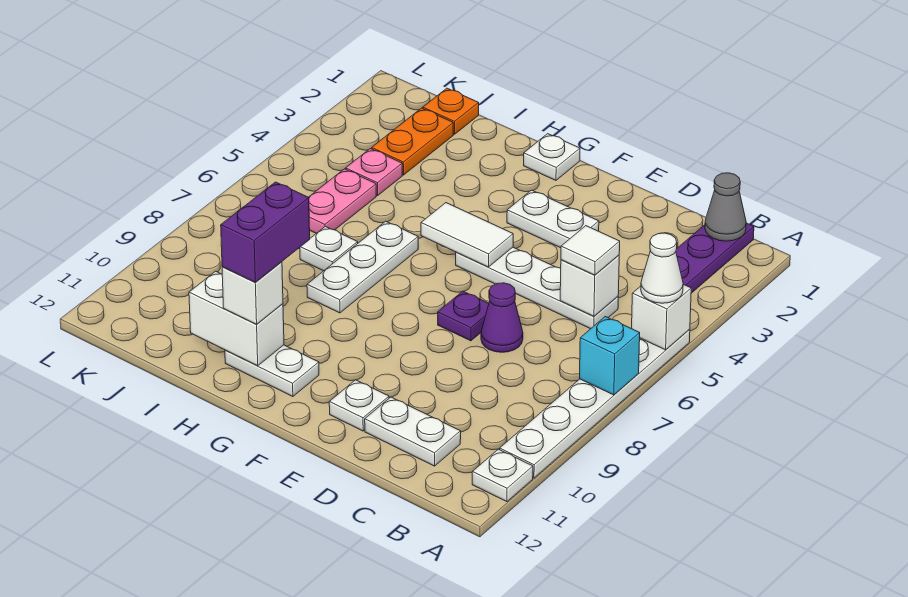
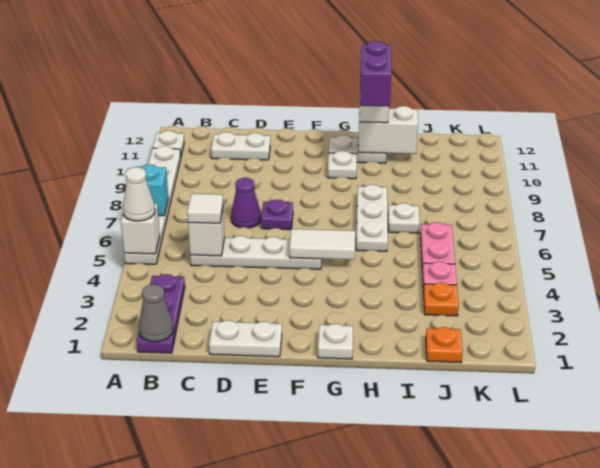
white 1x2 plate [507,190,599,248] -> white 1x2 plate moved to [209,320,282,357]
white 1x1 plate [329,380,389,431] -> white 1x1 plate moved to [328,151,357,179]
orange 1x2 plate [372,108,453,175] -> orange 1x1 plate [423,282,459,316]

